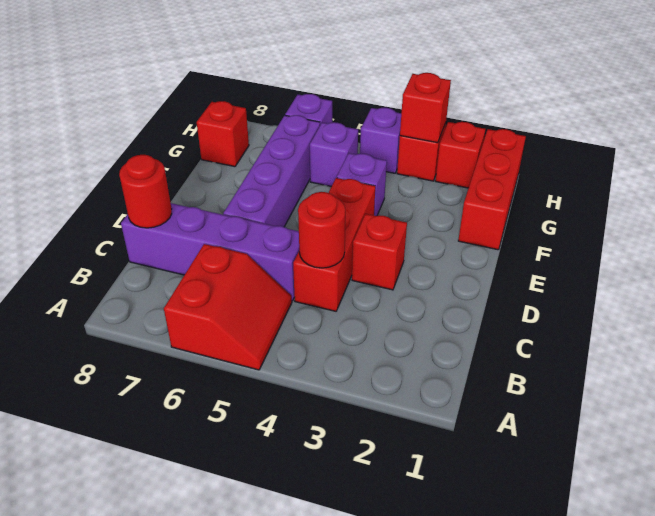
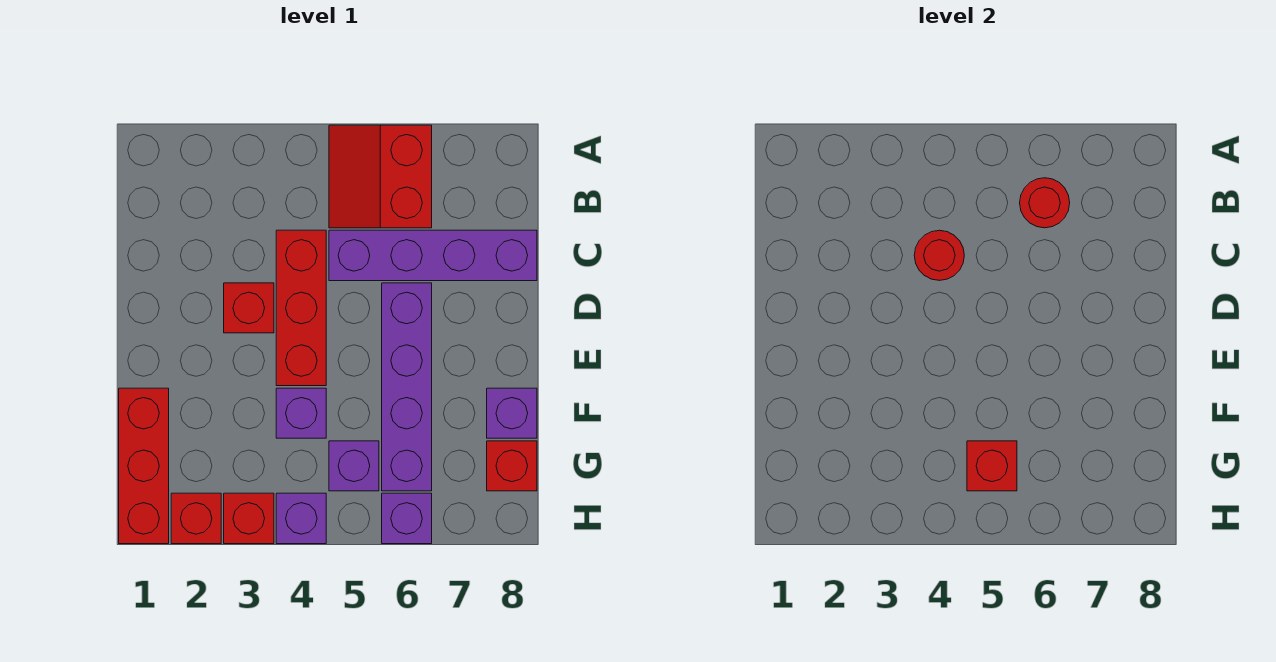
red 1x1 round brick [119,155,172,228] -> red 1x1 round brick moved to [1020,178,1070,228]
none -> purple 1x1 brick [487,388,537,438]
red 1x1 brick [400,73,451,143] -> red 1x1 brick moved to [967,441,1017,491]

